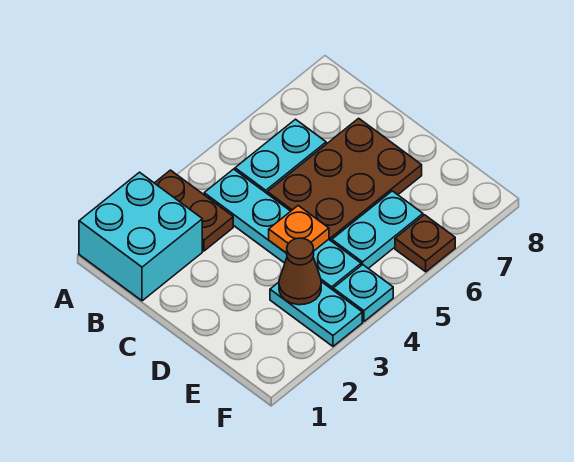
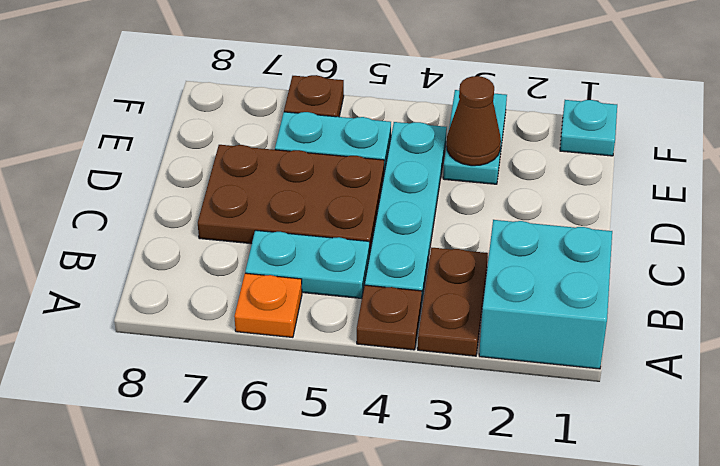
none -> brown 1x1 plate [357,285,422,350]
orange 1x1 plate [269,206,329,253] -> orange 1x1 plate moved to [234,273,302,337]
cyan 1x1 plate [333,265,393,322] -> cyan 1x1 plate moved to [560,100,617,156]

